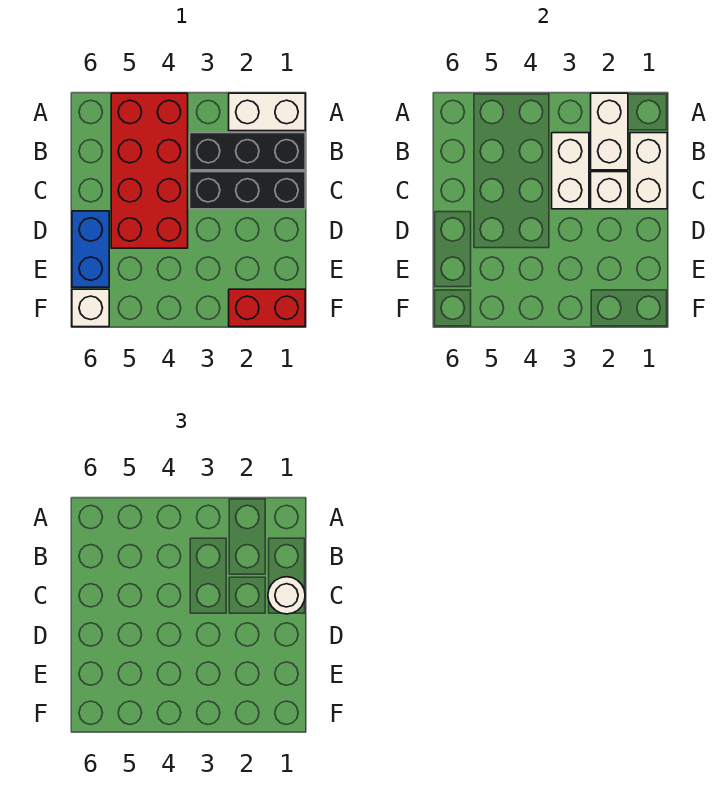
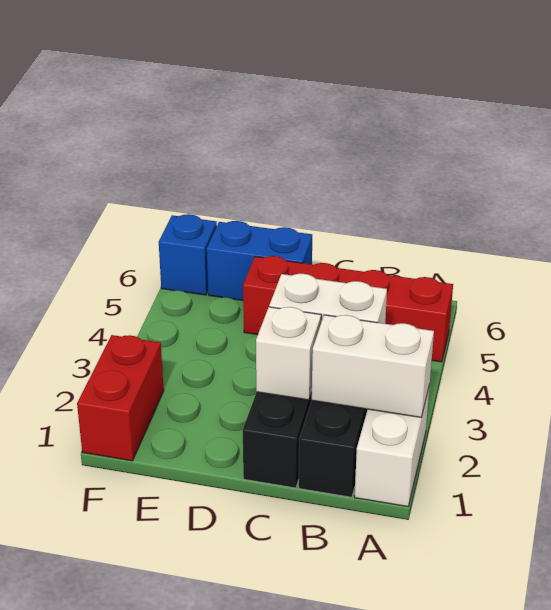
red 2x4 brick [111,93,188,248] -> red 1x4 brick [243,256,453,362]
white 1x2 brick [630,133,667,209] -> none
white 1x1 round brick [268,577,305,614] -> none
white 1x1 brick [72,289,109,327] -> blue 1x1 brick [159,214,217,295]

